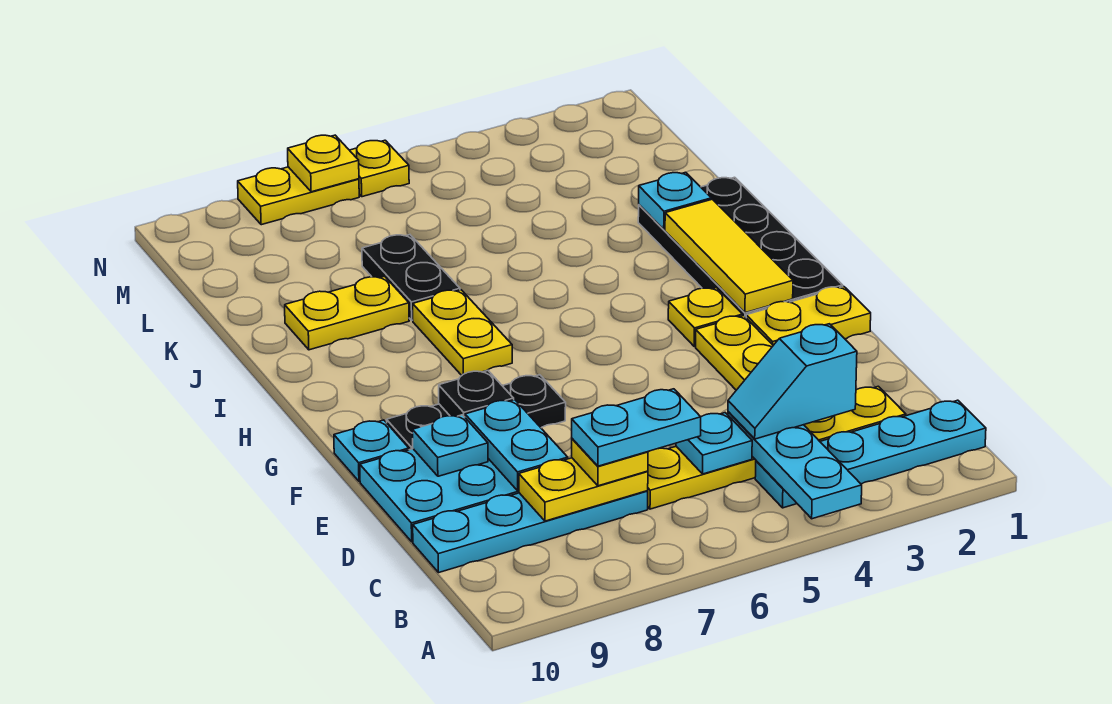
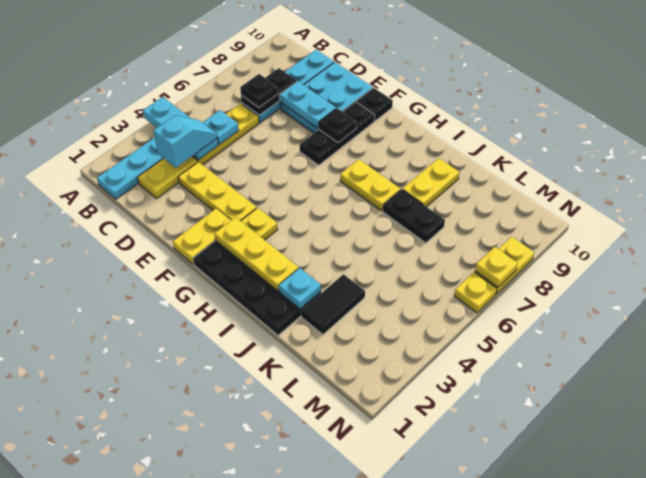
cyan 1x2 plate [572,389,701,466] -> none
yellow 1x2 plate [519,458,648,521] -> black 1x2 plate [241,68,297,115]
yellow 1x1 plate [572,439,648,486] -> black 1x1 plate [240,74,278,107]
cyan 1x1 plate [412,415,488,476] -> none
cyan 1x1 plate [334,420,409,481] -> black 1x1 plate [356,88,393,121]
yellow 1x3 tile [665,199,793,313] -> yellow 1x3 plate [215,217,299,291]
none -> black 1x2 tile [301,274,365,334]

